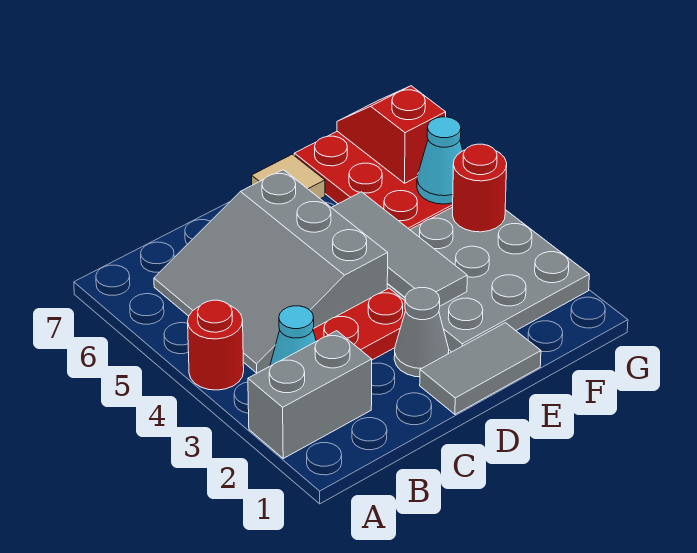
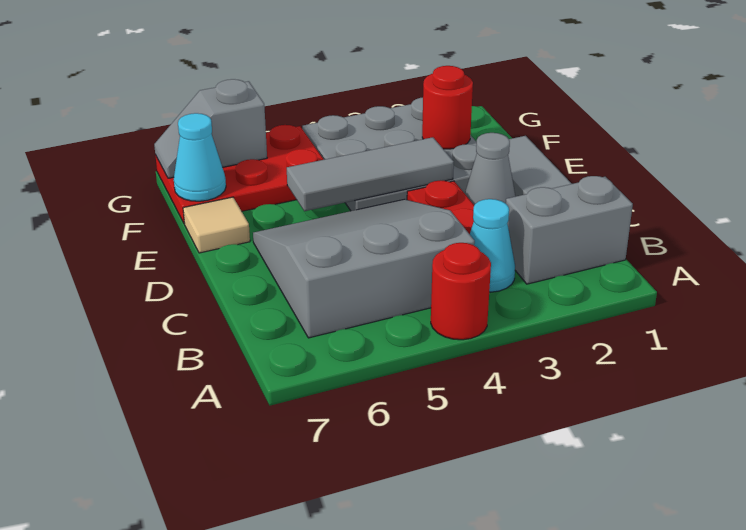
grey 1x2 brick [248,331,372,458] -> grey 1x2 brick turned to [506,176,633,284]
grey 3x3 slope [154,170,388,373] -> grey 3x3 slope turned to [253,199,475,338]
red 1x1 round brick [453,144,507,232] -> red 1x1 round brick moved to [422,66,473,149]
cyan 1x1 cone [417,117,463,204] -> cyan 1x1 cone moved to [174,113,226,201]
red 1x2 slope [337,86,446,183] -> grey 1x2 slope [154,79,267,178]

